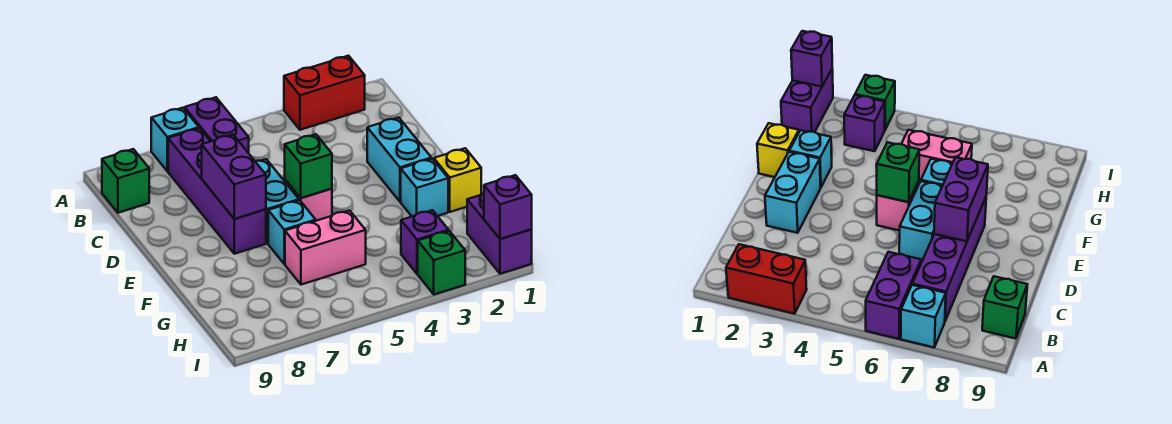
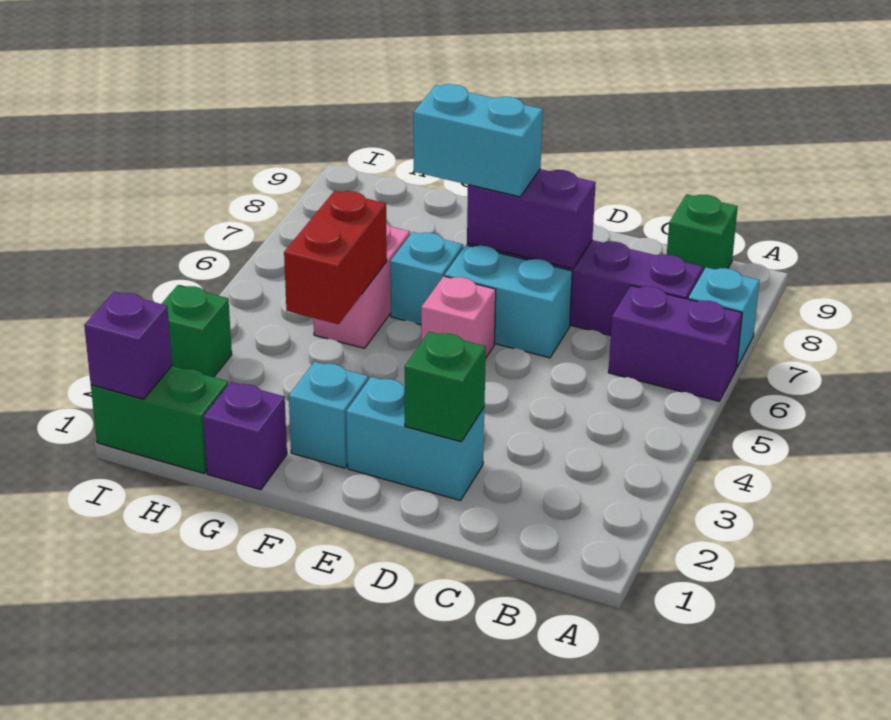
red 1x2 brick [284,56,365,130] -> red 1x2 brick moved to [284,191,387,324]
green 1x1 brick [285,134,332,198] -> green 1x1 brick moved to [405,332,486,442]
none -> cyan 1x2 brick [413,84,543,197]
yellow 1x1 brick [434,148,481,212] -> none
purple 1x2 brick [467,193,532,274] -> green 1x2 brick [91,366,228,473]
purple 1x1 brick [401,210,449,274] -> purple 1x1 brick moved to [203,382,287,490]

